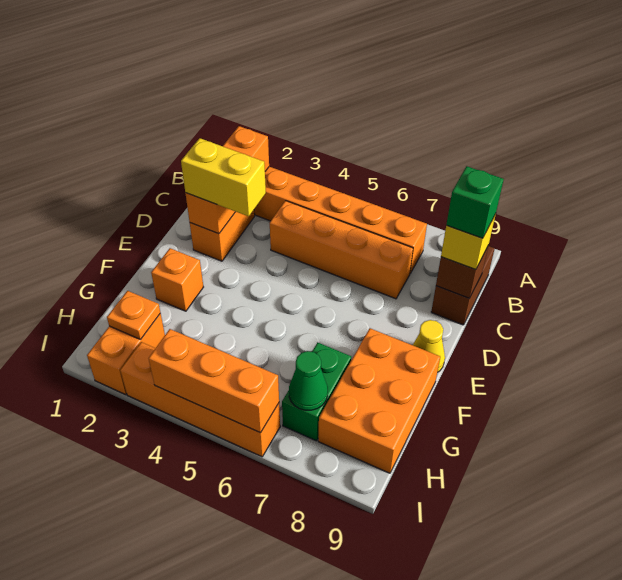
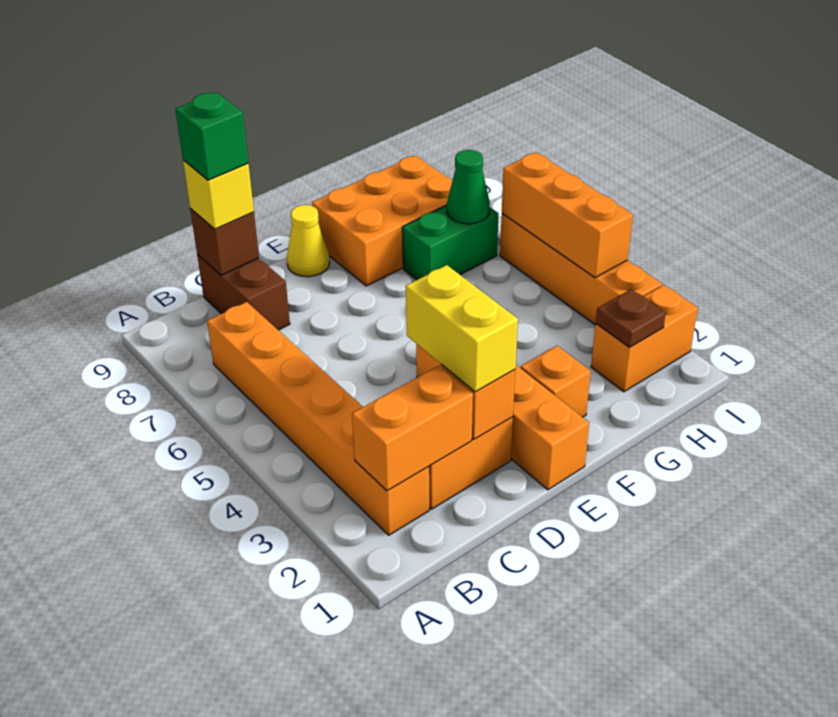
brown 1x2 brick [431,246,495,325] -> brown 1x2 brick turned to [197,255,290,330]
orange 1x4 brick [270,201,413,299] -> orange 1x4 brick moved to [416,344,589,490]
orange 1x1 plate [107,291,160,339] -> brown 1x1 plate [596,289,666,347]

